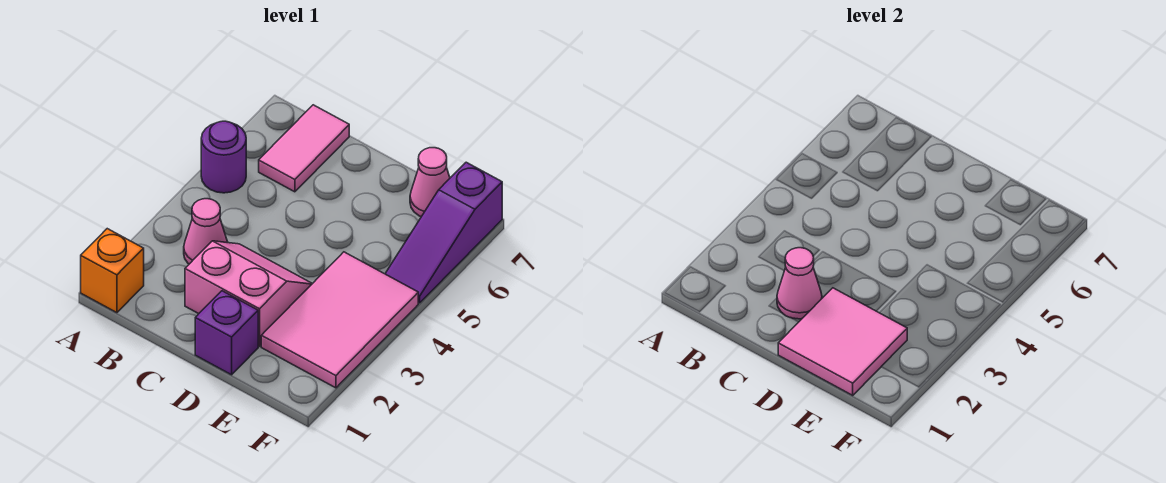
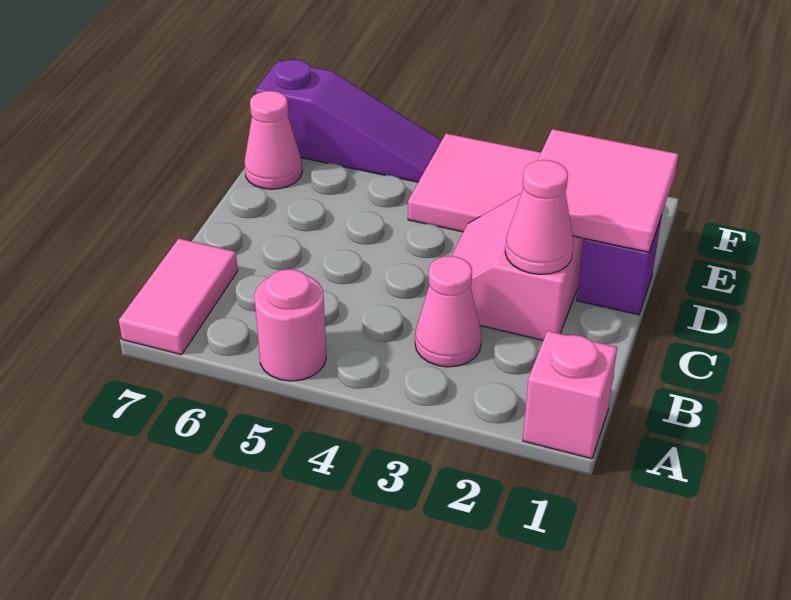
orange 1x1 brick [81,229,144,313] -> pink 1x1 brick [523,331,617,459]
purple 1x1 round brick [201,121,246,193] -> pink 1x1 round brick [254,269,326,381]
pink 1x2 tile [259,105,349,192] -> pink 1x2 tile turned to [119,239,238,355]

